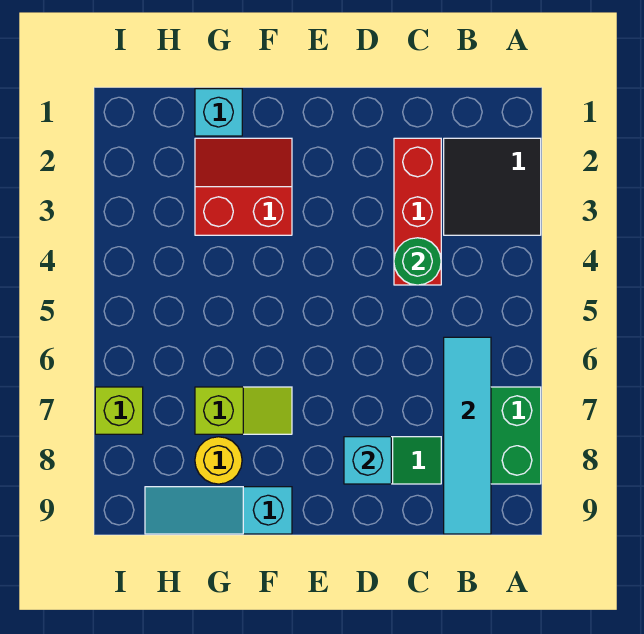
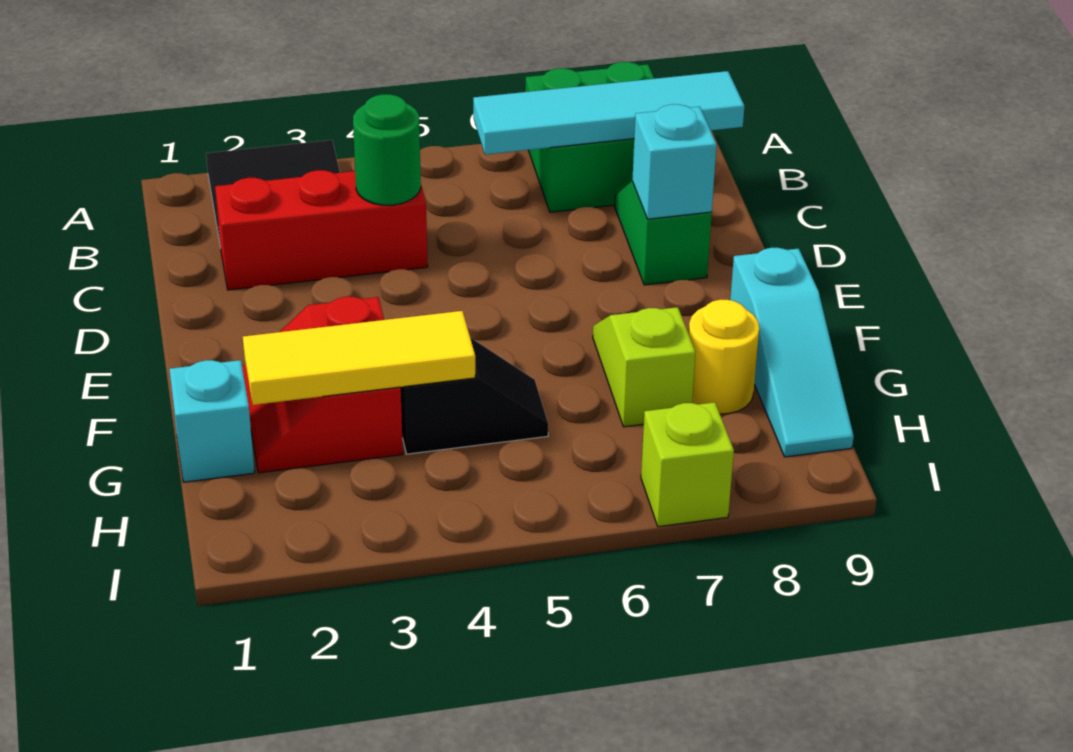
none -> yellow 1x3 tile [243,311,475,405]
none -> black 1x2 slope [401,338,549,454]

